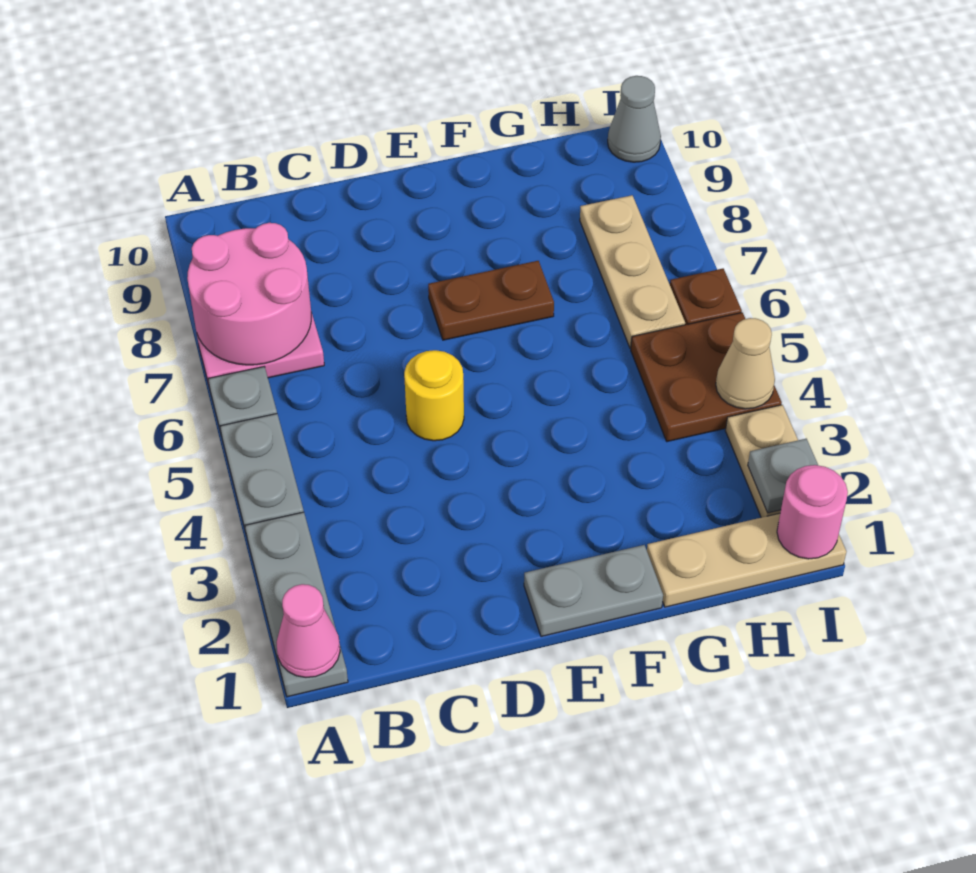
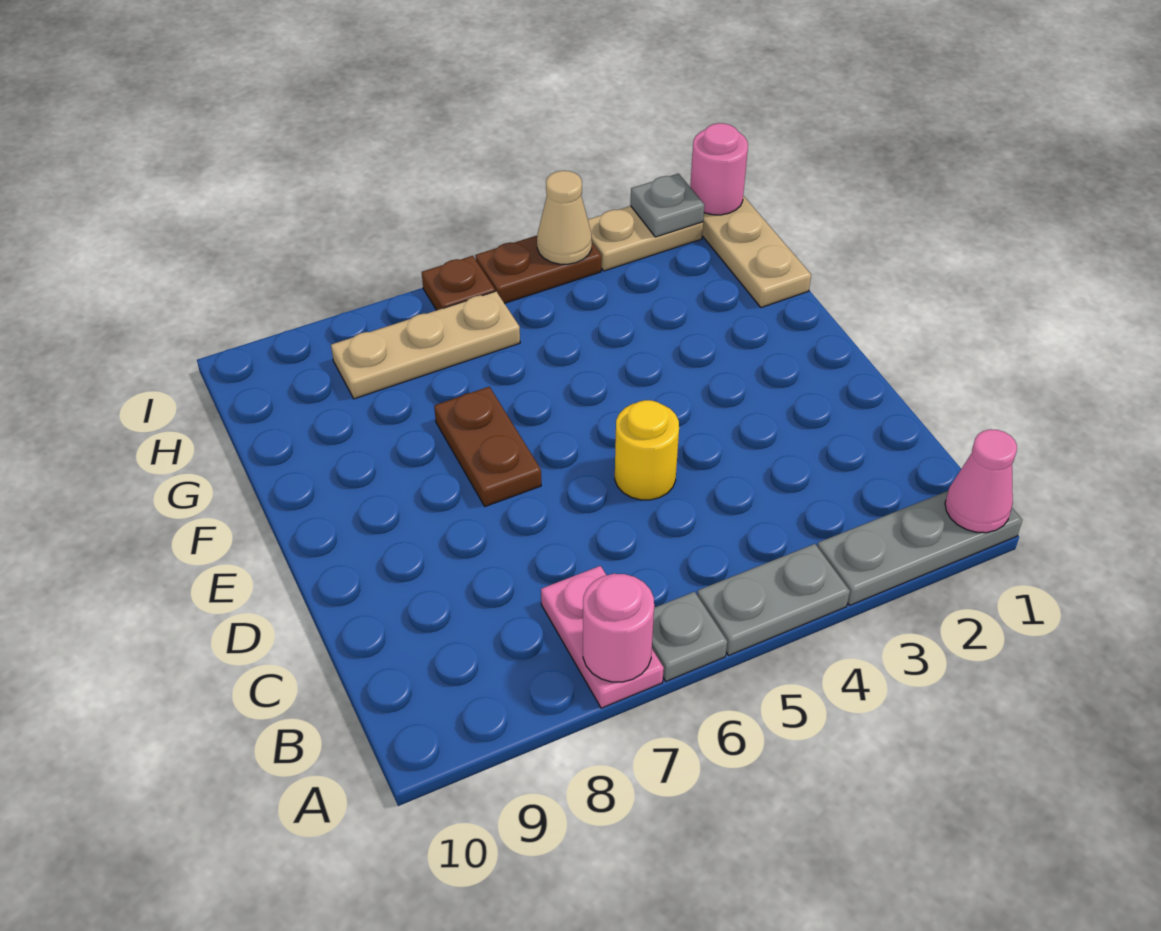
pink 2x2 round brick [187,223,311,365] -> pink 1x1 round brick [583,574,654,682]
grey 1x2 plate [524,545,663,637] -> none
brown 2x2 plate [631,313,782,442] -> brown 1x2 plate [475,236,601,303]
grey 1x1 cone [608,76,661,162] -> none

